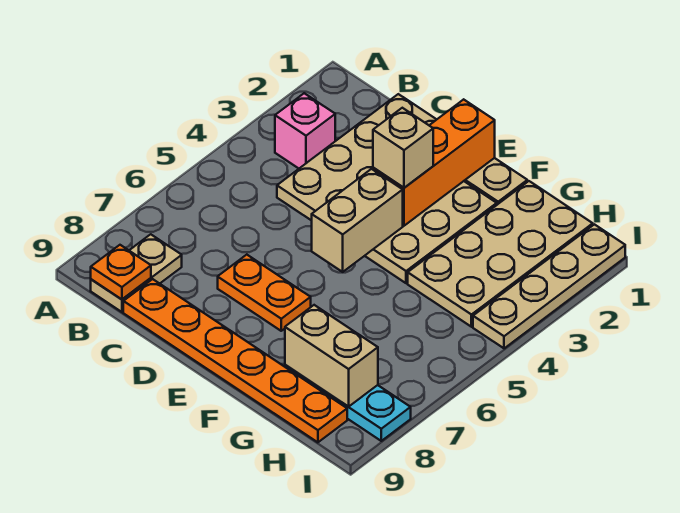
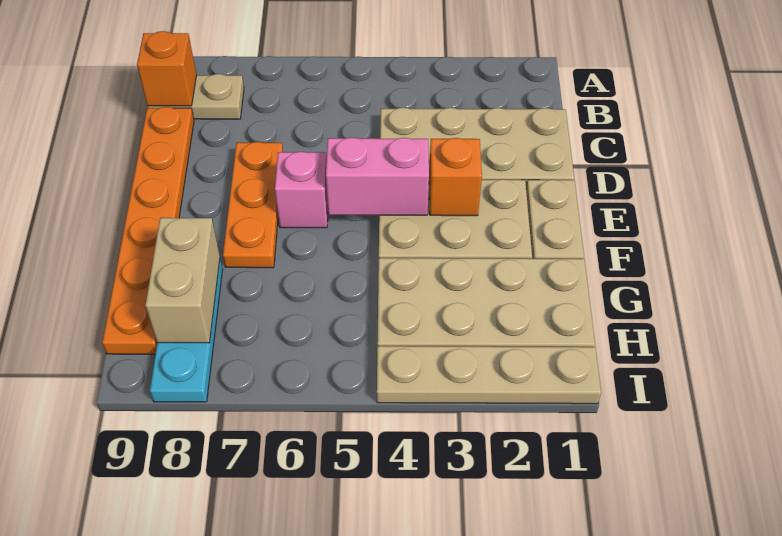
pink 1x1 brick [275,93,335,168] -> pink 1x1 brick moved to [275,152,328,228]
orange 1x1 plate [91,245,151,299] -> orange 1x1 brick [137,31,197,106]
orange 1x2 plate [218,255,311,331] -> orange 1x3 plate [223,142,283,268]
orange 1x3 brick [373,99,495,226] -> orange 1x1 brick [429,138,482,216]
tan 1x1 brick [373,108,433,188] -> none
tan 1x2 brick [312,169,403,272] -> pink 1x2 brick [326,138,429,215]

